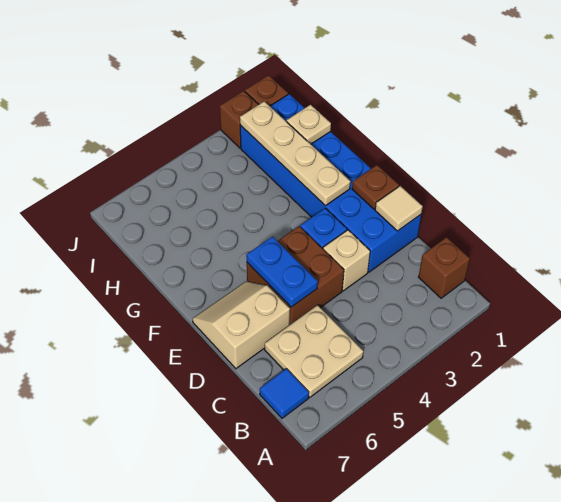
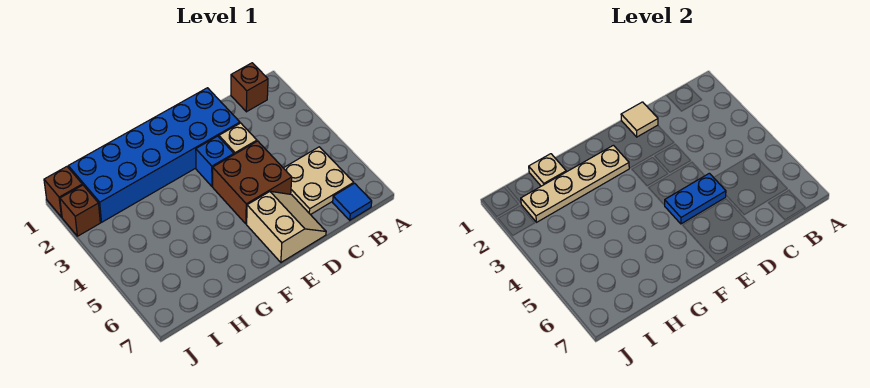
tan 2x2 slope [193,282,290,369] -> tan 2x2 slope turned to [247,191,326,262]
brown 1x1 plate [352,165,399,209] -> none

